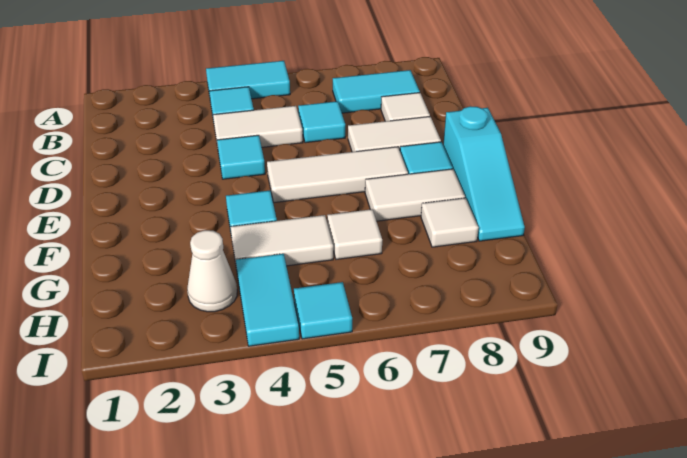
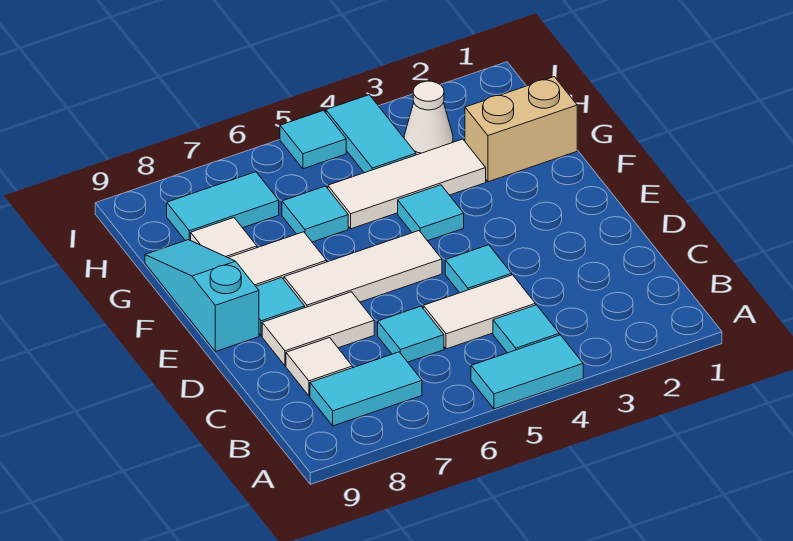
none -> tan 1x2 brick [465,77,577,182]
white 1x2 tile [231,215,333,270] -> white 1x3 tile [328,139,486,229]
white 1x1 tile [327,209,382,259] -> cyan 1x1 tile [282,186,348,242]
none -> cyan 1x2 tile [167,172,279,241]

